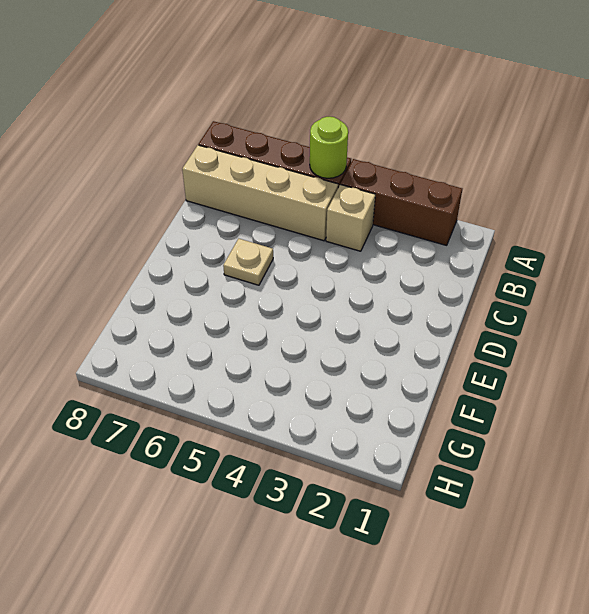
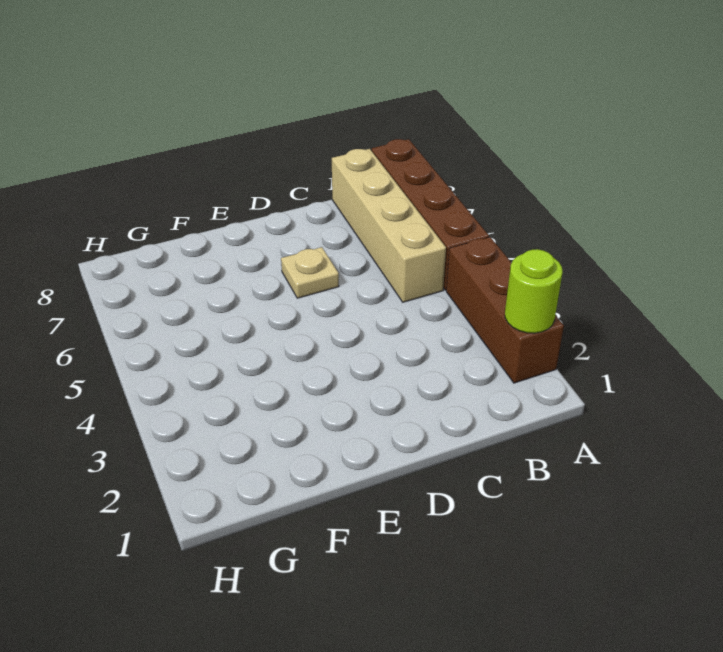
lime 1x1 round brick [310,117,348,178] -> lime 1x1 round brick moved to [505,249,562,333]
tan 1x1 brick [326,184,375,251] -> none

